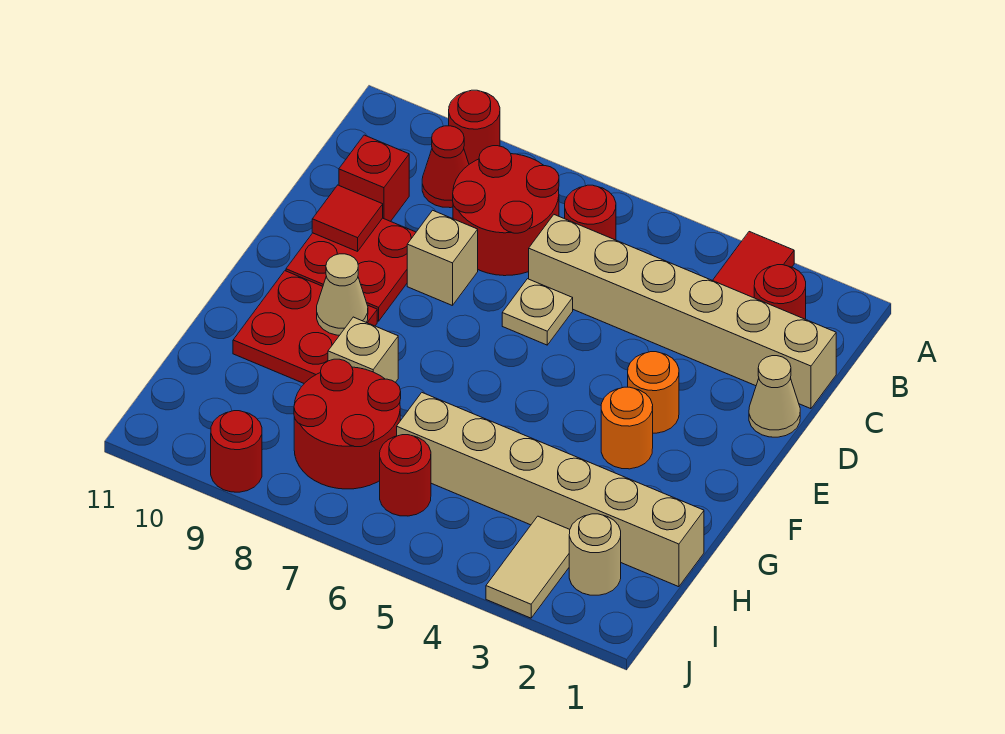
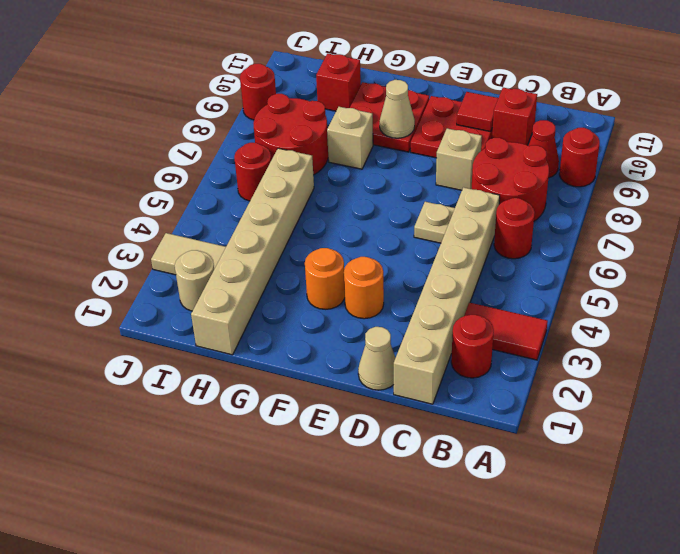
none -> red 1x1 brick [316,54,361,111]

